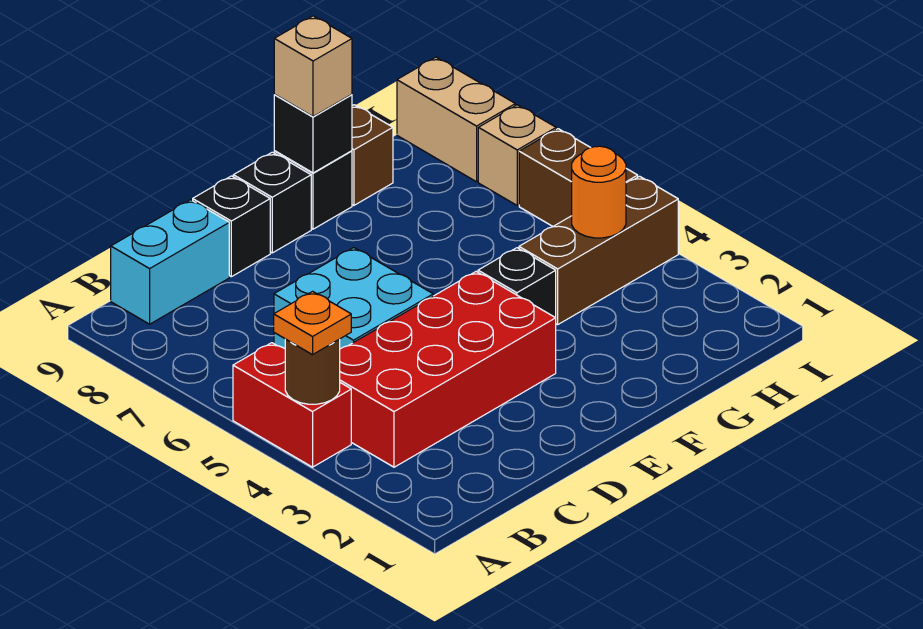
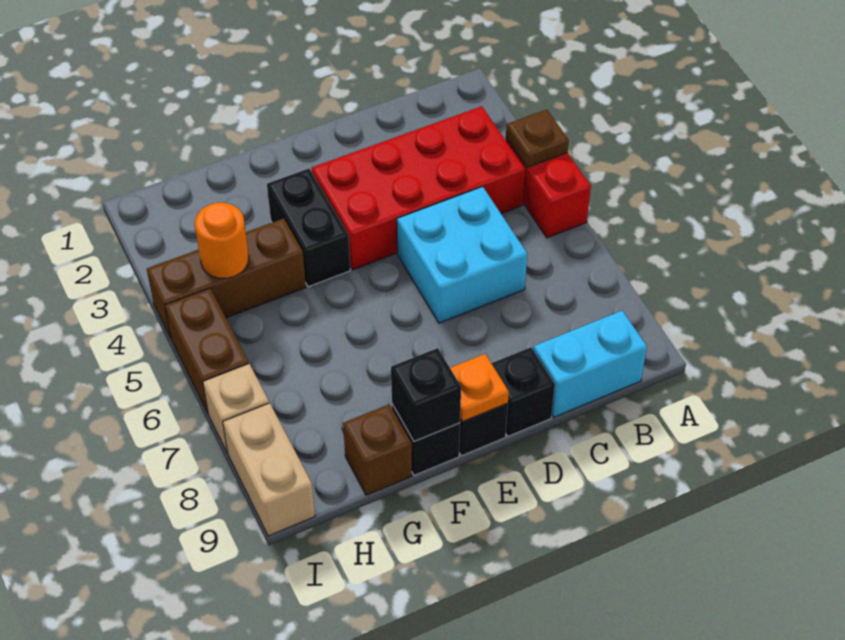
brown 1x1 round brick [285,339,340,404] -> brown 1x1 plate [506,109,569,167]
orange 1x1 plate [274,291,351,355] -> orange 1x1 plate moved to [450,354,509,422]
black 1x1 brick [478,248,556,318] -> black 1x2 brick [267,169,350,287]
tan 1x1 brick [274,16,352,117] -> none

